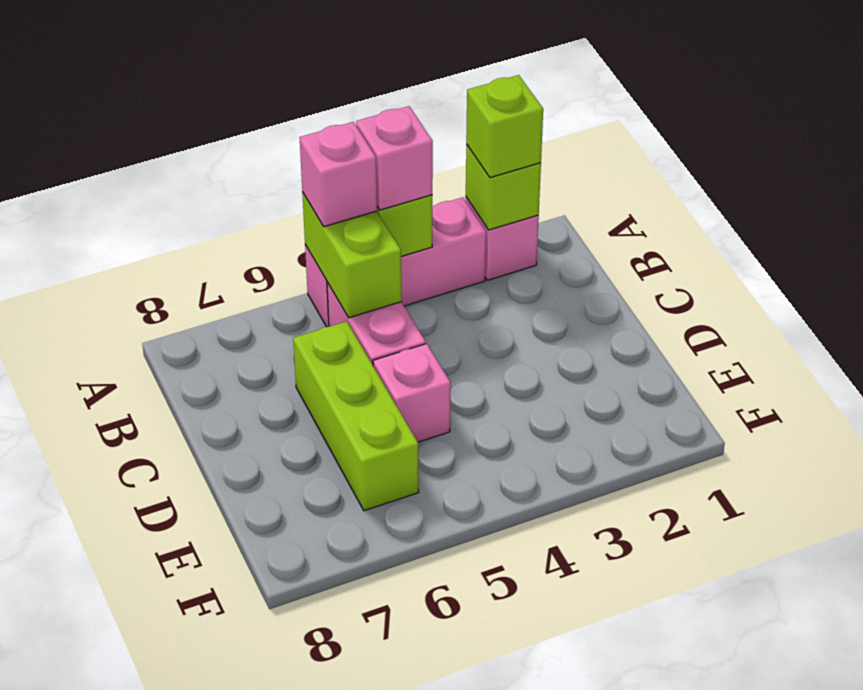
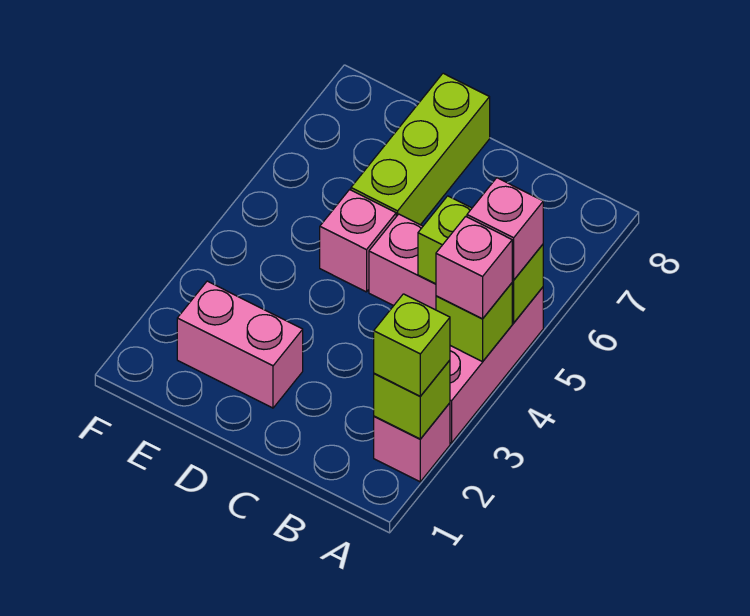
lime 1x3 brick [293,321,419,511] -> lime 1x3 brick turned to [351,73,490,225]
none -> pink 1x2 brick [177,281,303,408]

